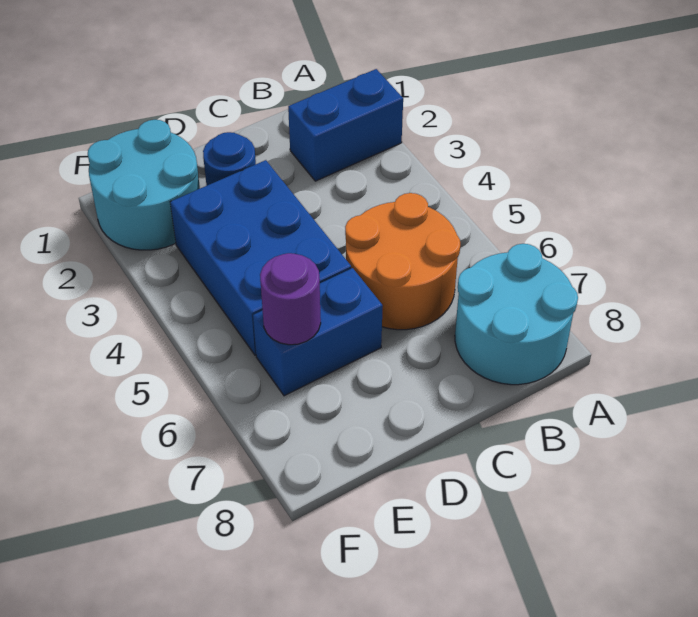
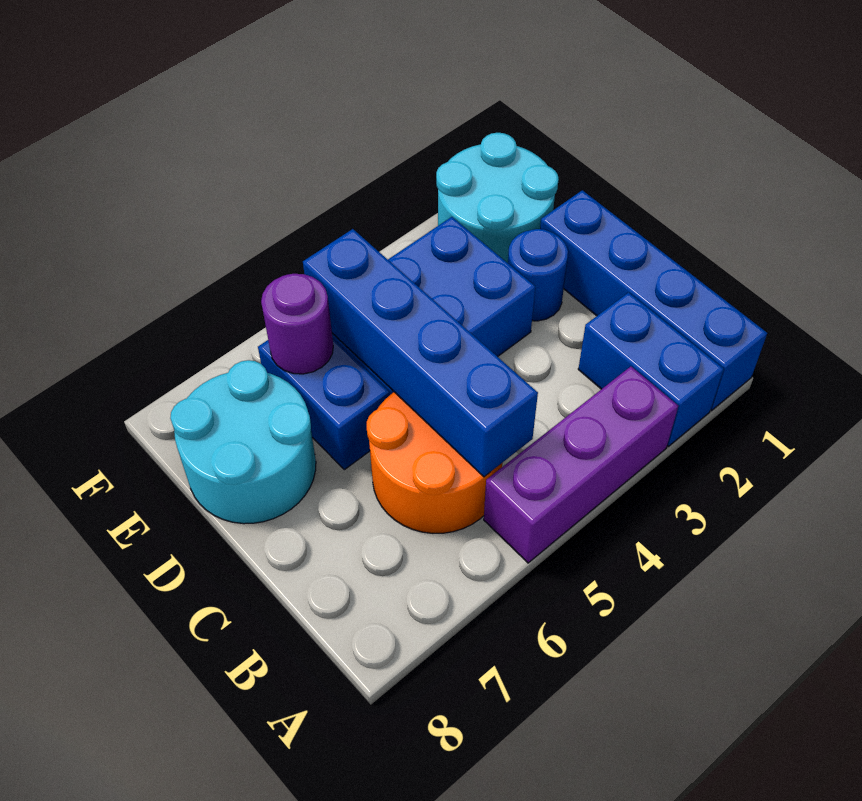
none -> blue 1x4 brick [540,190,767,410]
none -> purple 1x3 brick [484,367,678,563]
cyan 2x2 round brick [455,244,578,385] -> cyan 2x2 round brick moved to [170,360,316,524]
none -> blue 1x4 brick [303,229,538,477]

